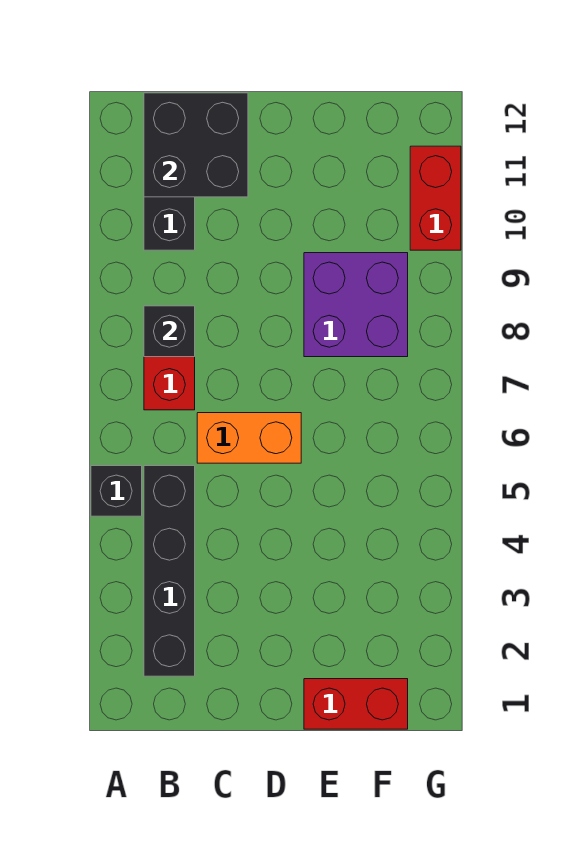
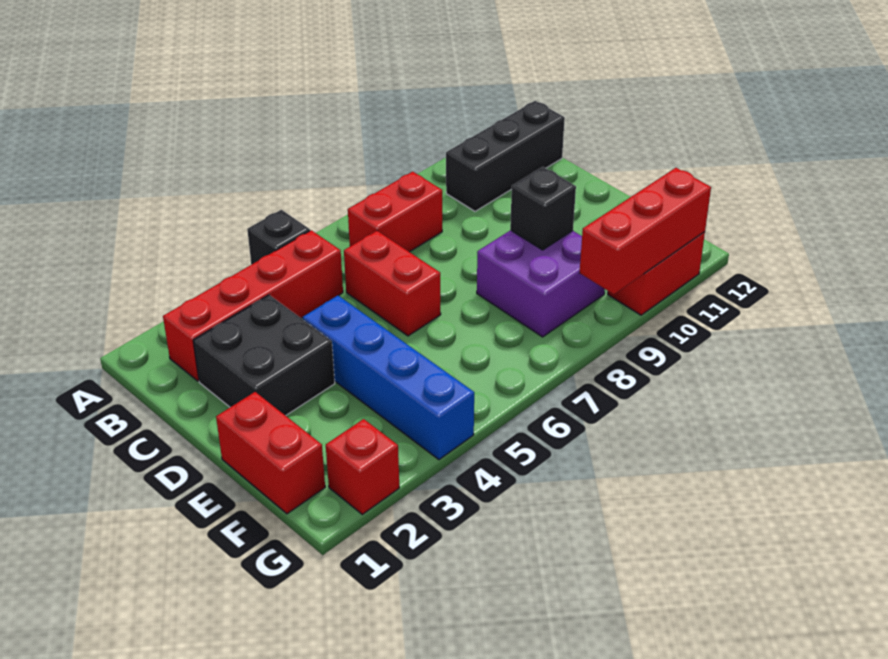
black 1x4 brick [144,466,195,676] -> red 1x4 brick [163,230,343,381]
black 1x1 brick [144,306,195,357] -> black 1x1 brick moved to [510,167,576,250]
black 2x2 brick [144,93,248,197] -> black 2x2 brick moved to [193,295,335,416]
orange 1x2 brick [197,413,301,463] -> red 1x2 brick [344,231,441,336]
none -> blue 1x4 brick [303,296,474,460]
none -> red 1x1 brick [326,419,399,514]
none -> red 1x3 brick [580,168,711,294]

